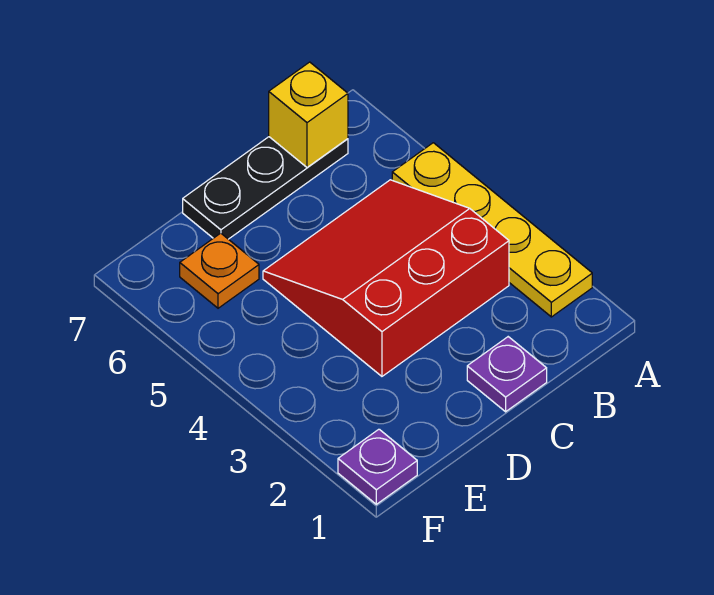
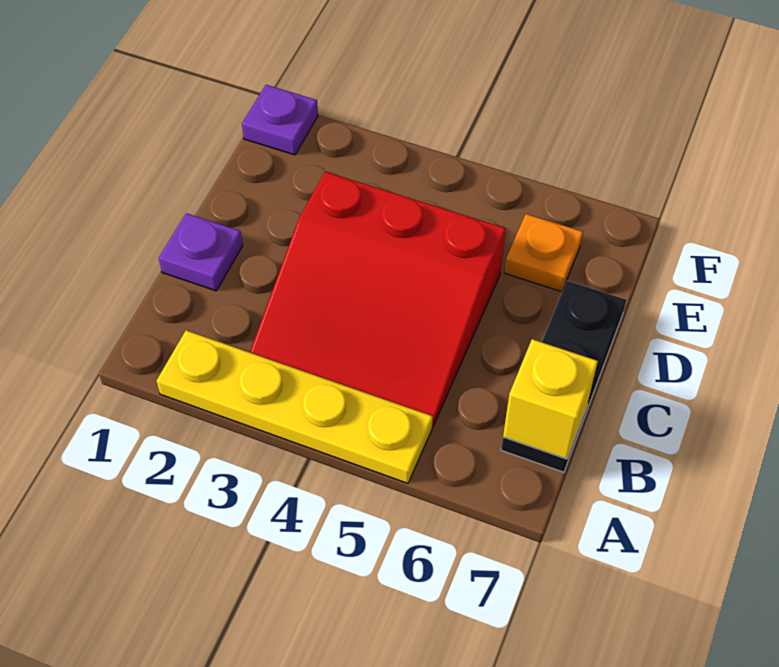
red 3x3 slope [263,180,509,376] -> red 3x3 slope turned to [250,172,506,426]

